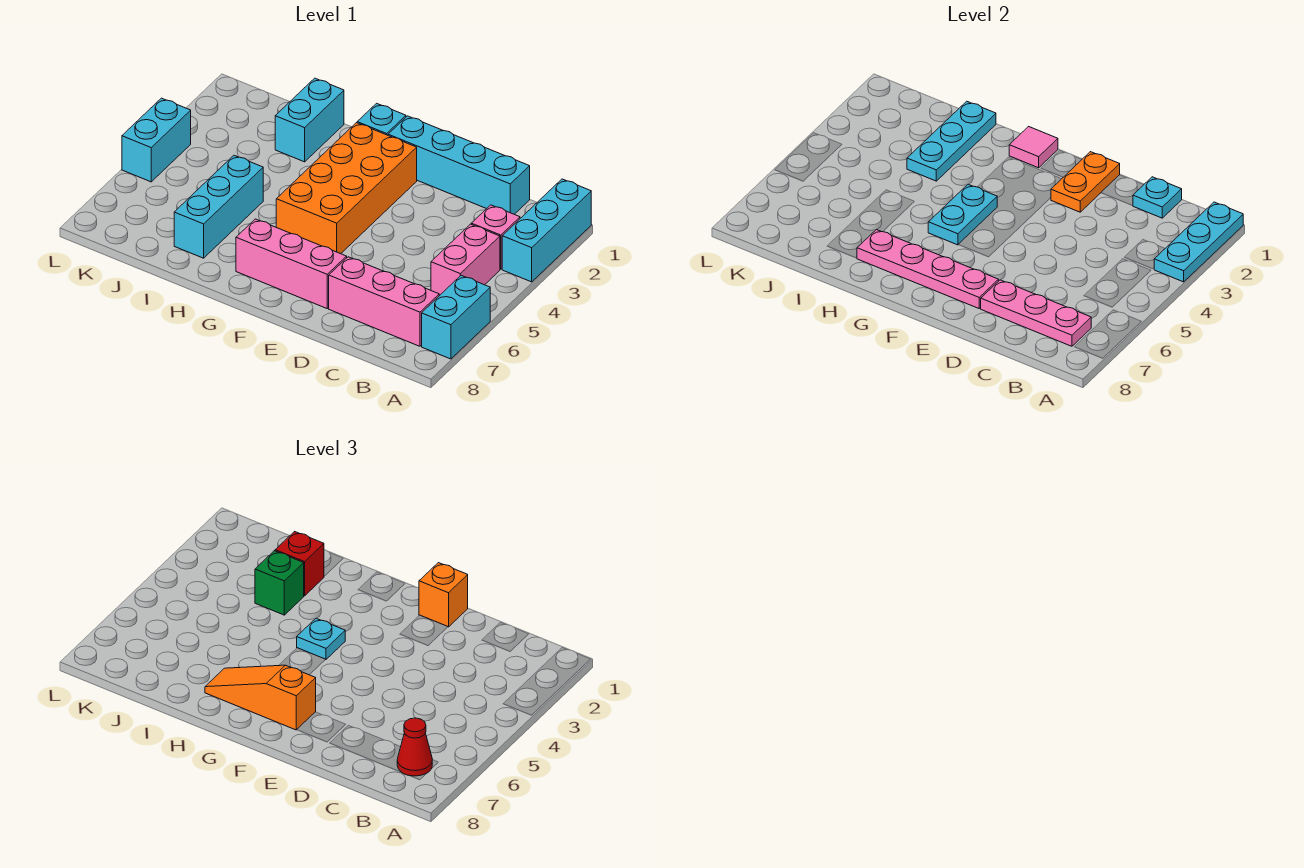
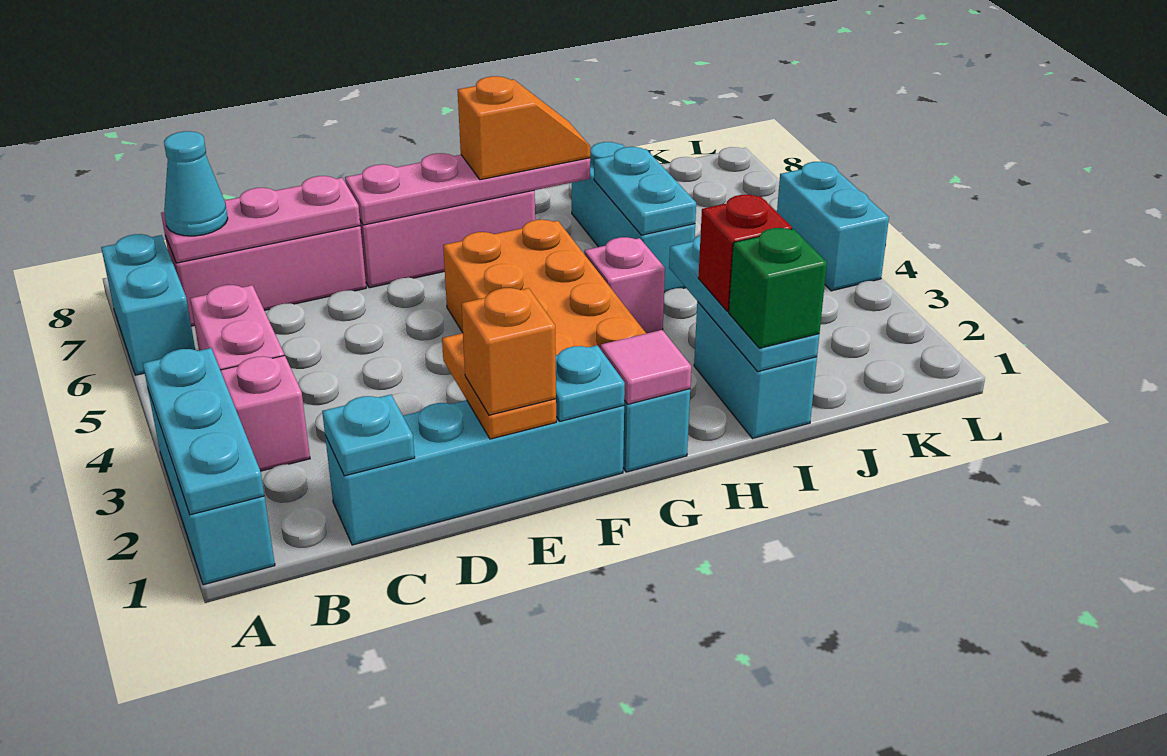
red 1x1 cone [397,718,432,776] -> cyan 1x1 cone [164,131,228,236]
orange 1x3 slope [205,665,316,730] -> orange 1x2 slope [458,76,590,180]
cyan 1x2 plate [928,184,997,245] -> cyan 1x2 plate moved to [594,147,696,235]
cyan 1x1 plate [297,618,345,660] -> cyan 1x1 plate moved to [556,345,625,421]
none -> pink 1x1 brick [584,237,665,333]
green 1x1 brick [255,551,304,615] -> green 1x1 brick moved to [729,228,827,348]

